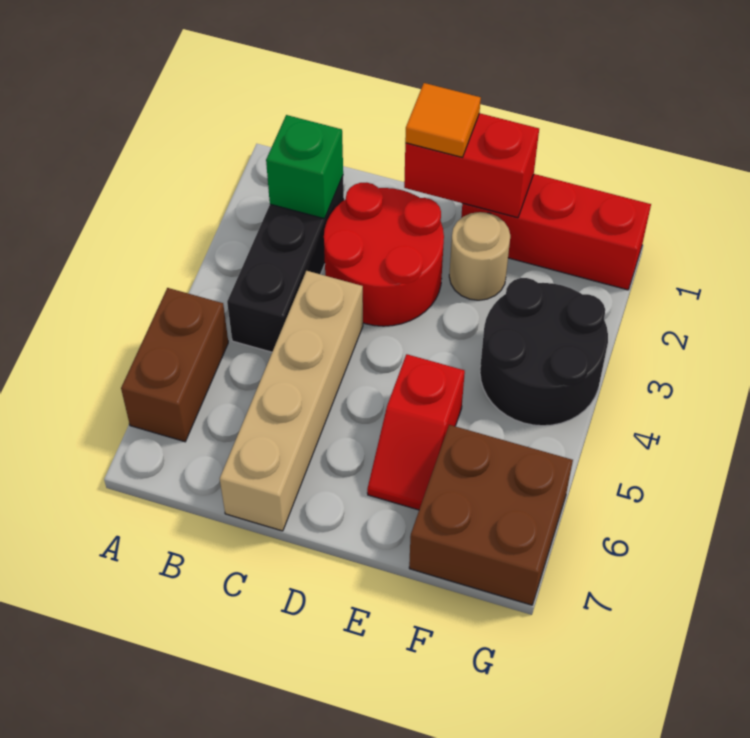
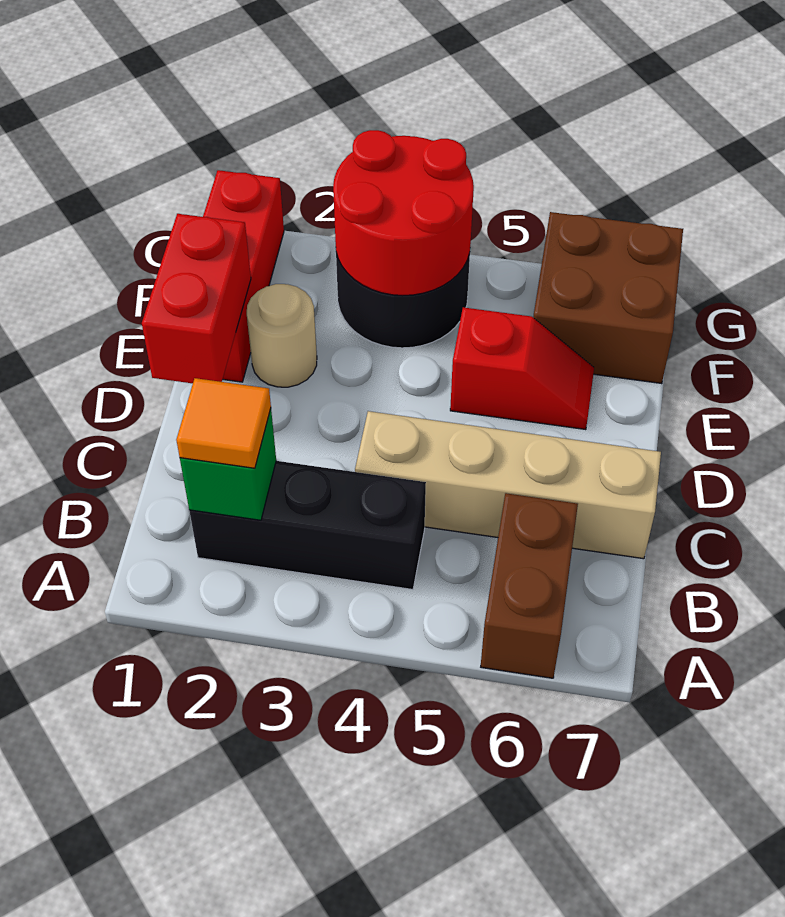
brown 1x2 brick [121,288,228,442] -> brown 1x2 brick turned to [481,493,578,678]
red 2x2 round brick [324,183,444,326] -> red 2x2 round brick moved to [333,130,474,296]
orange 1x1 tile [405,83,481,157] -> orange 1x1 tile moved to [176,378,271,468]

